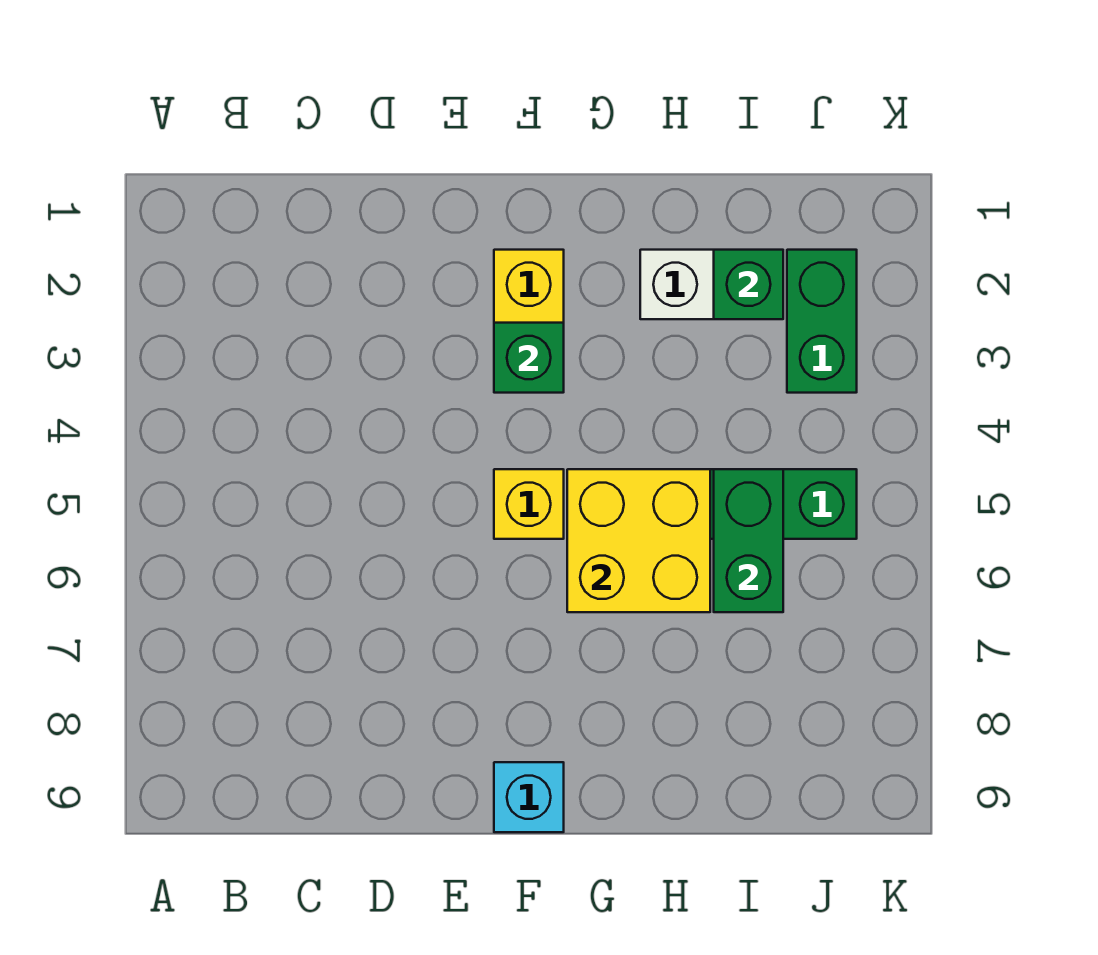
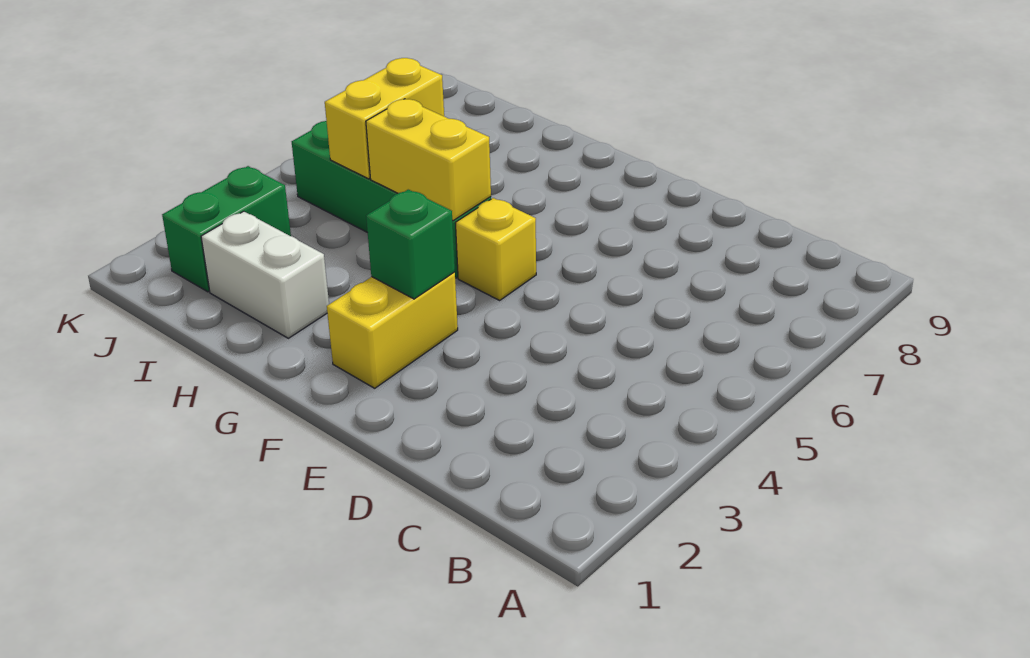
cyan 1x1 brick [494,762,564,832] -> none
yellow 2x2 brick [567,469,710,612] -> yellow 1x2 brick [366,99,491,220]
green 1x1 brick [714,250,783,319] -> none
green 1x2 brick [714,469,783,612] -> yellow 1x2 brick [325,58,444,179]

